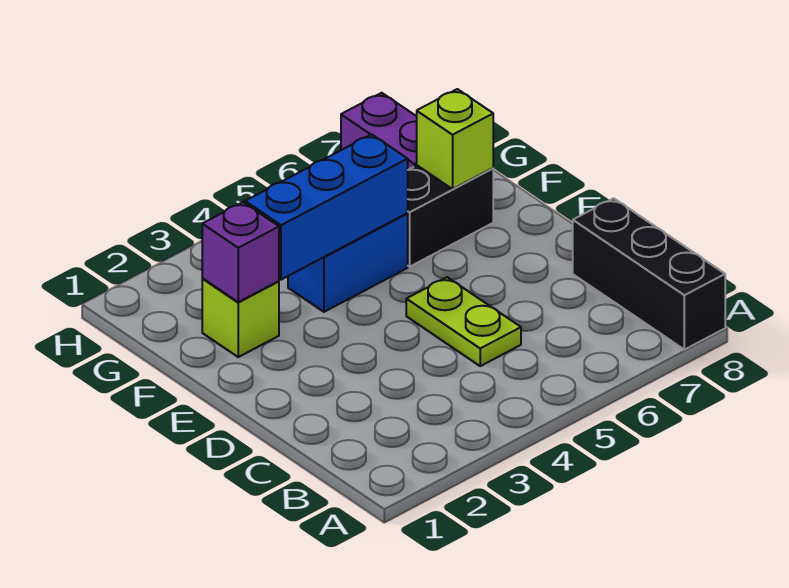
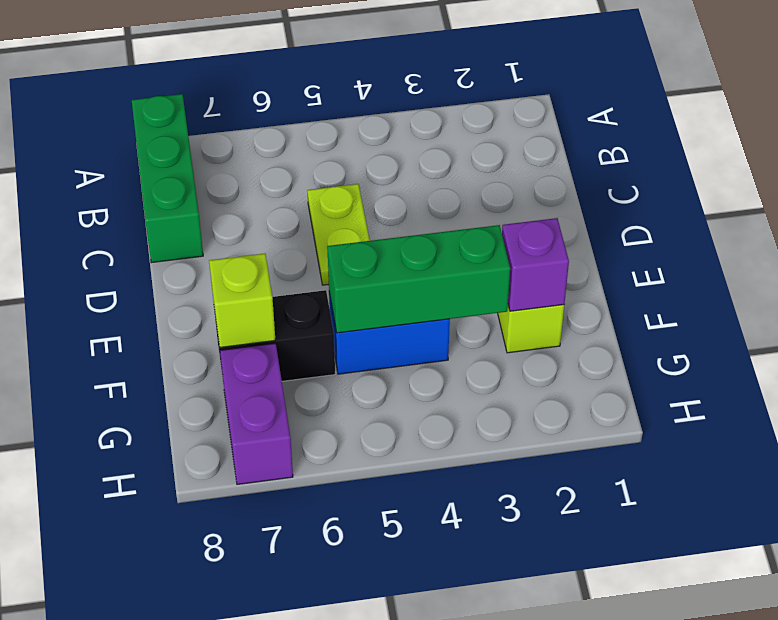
black 1x3 brick [573,198,725,350] -> green 1x3 brick [132,94,203,263]
blue 1x3 brick [245,134,408,280] -> green 1x3 brick [327,225,510,333]

